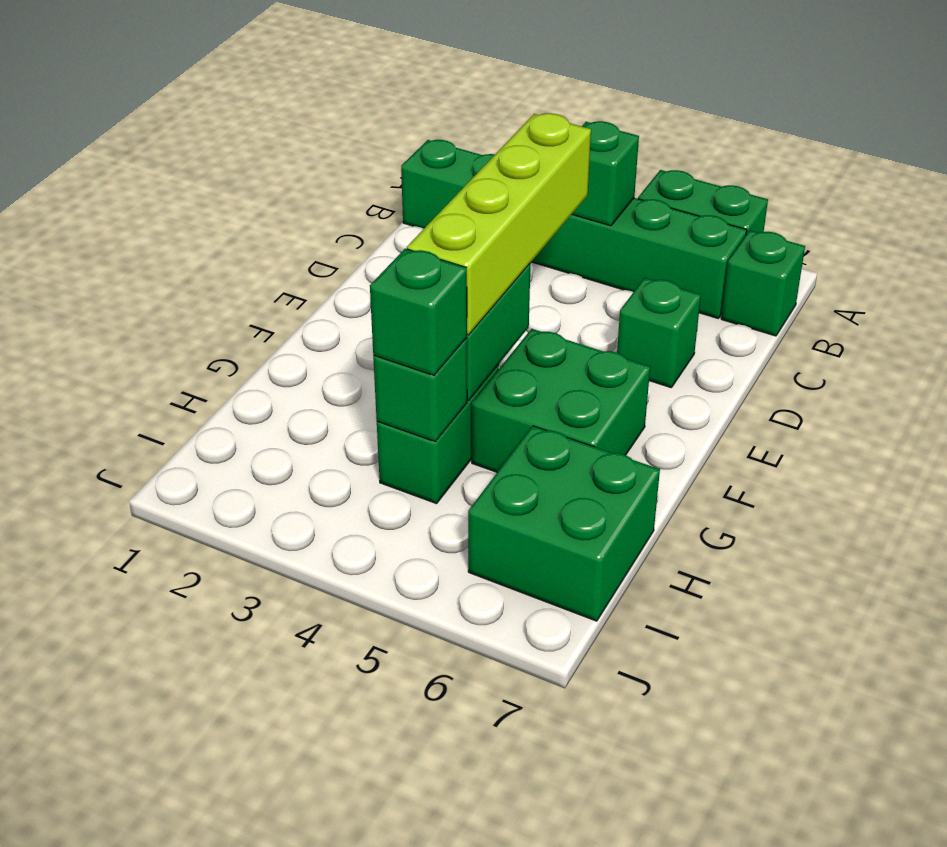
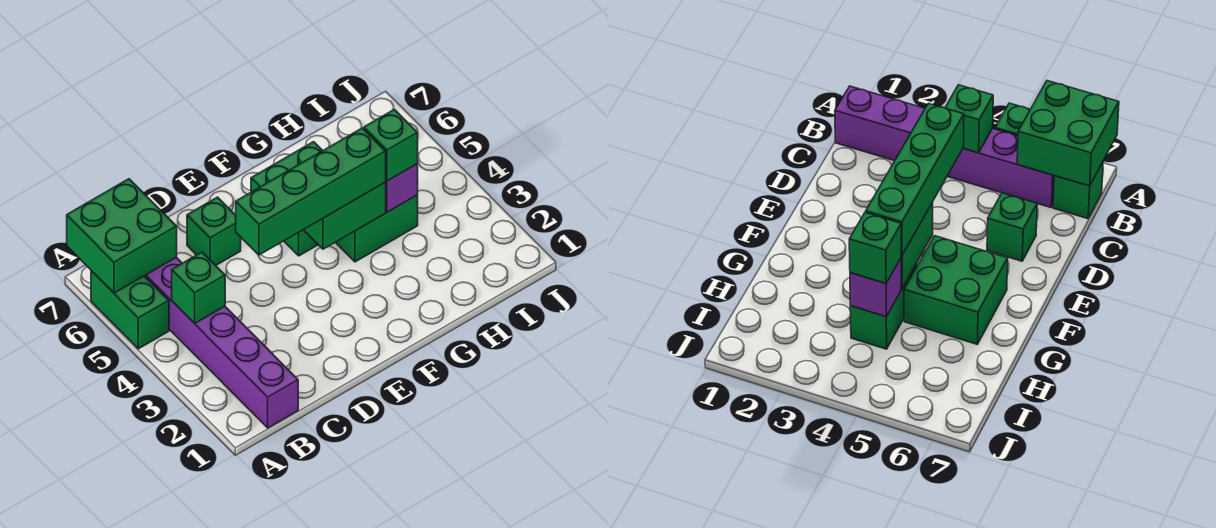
green 1x6 brick [401,140,747,318] -> purple 1x6 brick [145,257,298,428]
lime 1x4 brick [407,113,591,335] -> green 1x4 brick [236,128,386,255]
green 1x1 brick [373,338,467,442] -> purple 1x1 brick [385,164,418,212]
green 2x2 brick [468,426,660,621] -> green 2x2 brick moved to [67,179,177,293]

